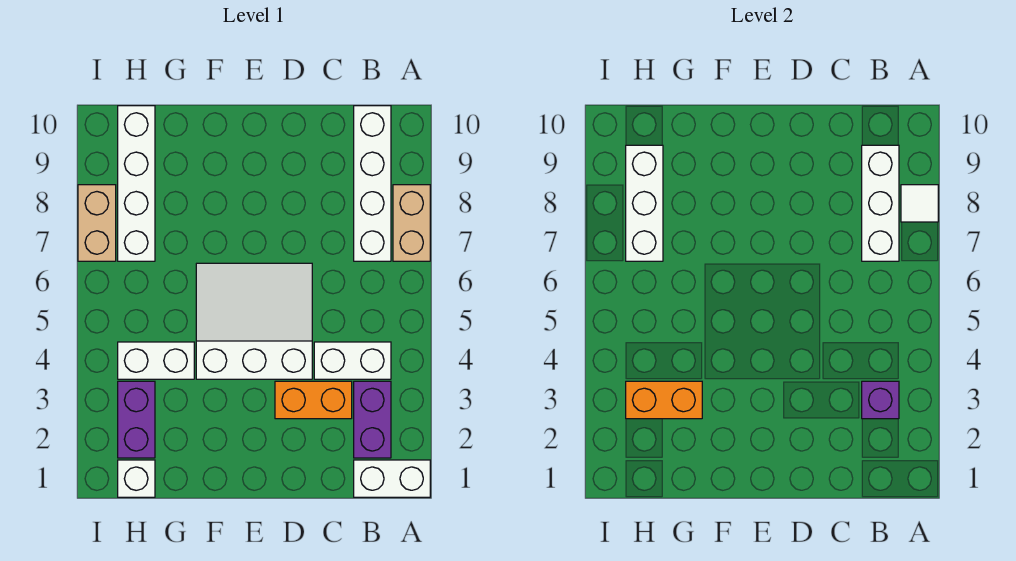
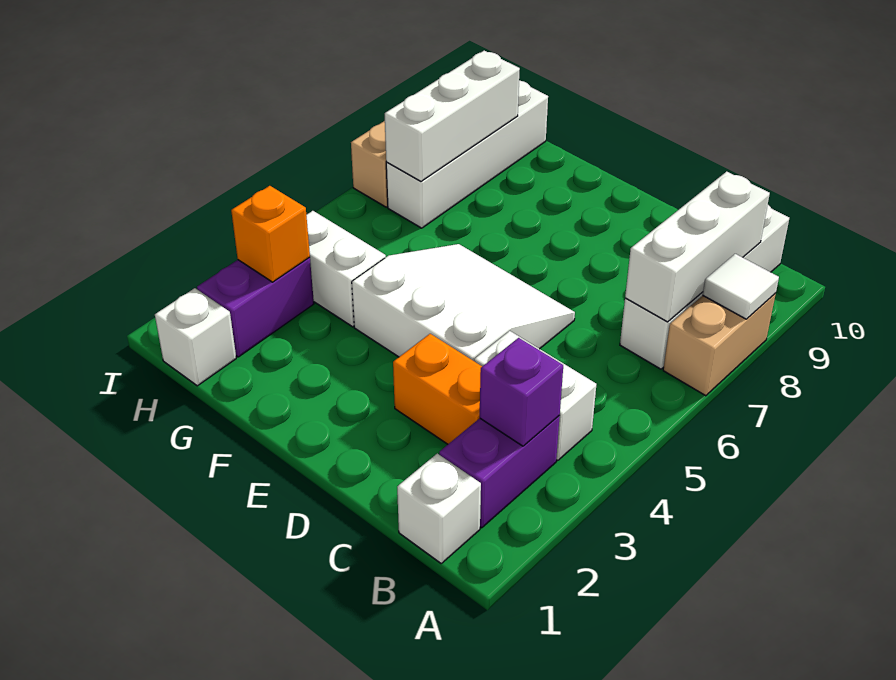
white 1x2 brick [354,460,430,497] -> white 1x1 brick [397,453,481,563]
orange 1x2 brick [626,381,702,419] -> orange 1x1 brick [231,186,310,282]

